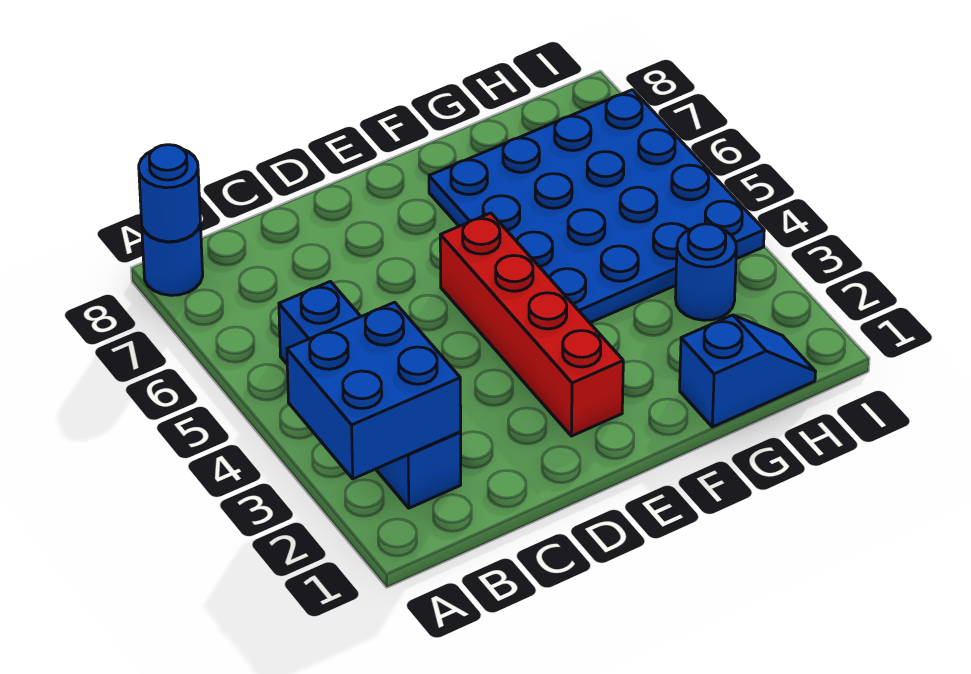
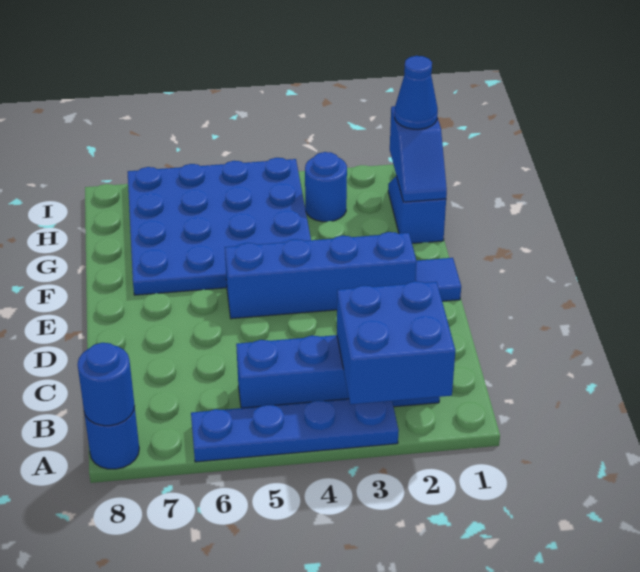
none -> blue 1x4 plate [191,399,399,462]
none -> blue 1x1 tile [416,258,461,302]
red 1x4 brick [440,213,623,436] -> blue 1x4 brick [225,232,417,319]
none -> blue 1x2 slope [390,106,447,202]
none -> blue 1x1 cone [395,56,438,129]

